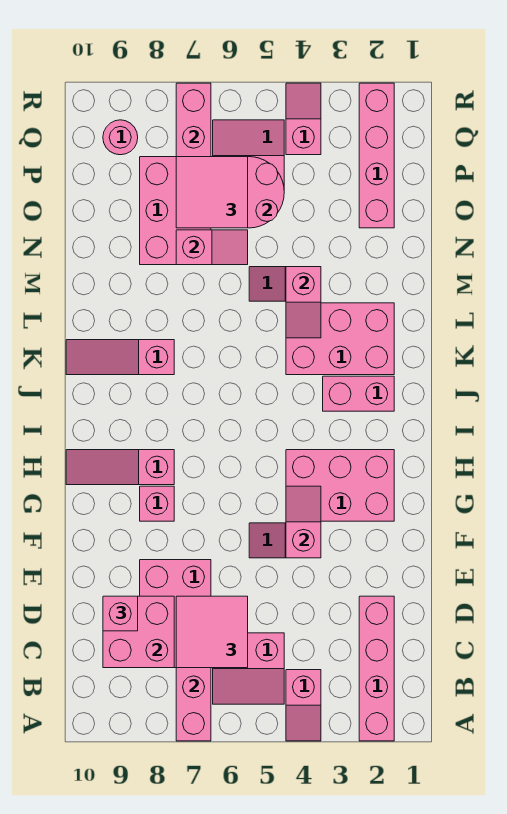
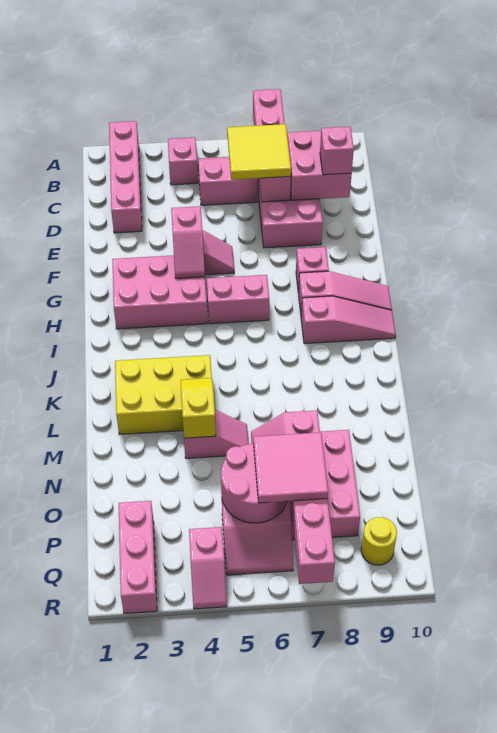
pink 2x2 tile [176,596,248,668] -> yellow 2x2 tile [227,124,291,180]
pink 1x2 brick [323,376,394,411] -> pink 1x2 brick moved to [207,275,269,324]
pink 2x3 brick [286,303,394,375] -> yellow 2x3 brick [115,355,212,435]
pink 1x3 slope [66,340,174,375] -> pink 1x3 slope moved to [301,296,396,344]
pink 1x2 slope [286,267,321,338] -> yellow 1x2 slope [181,378,216,438]
pink 1x4 brick [359,83,394,228] -> pink 1x3 brick [119,501,157,613]
pink 1x1 round brick [103,120,138,155] -> yellow 1x1 round brick [361,517,397,565]

